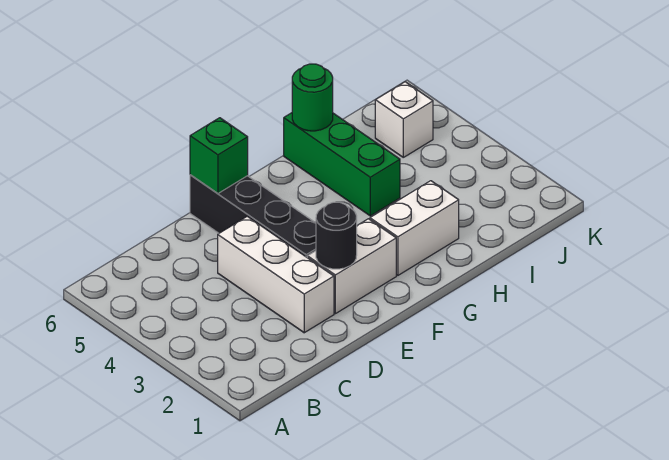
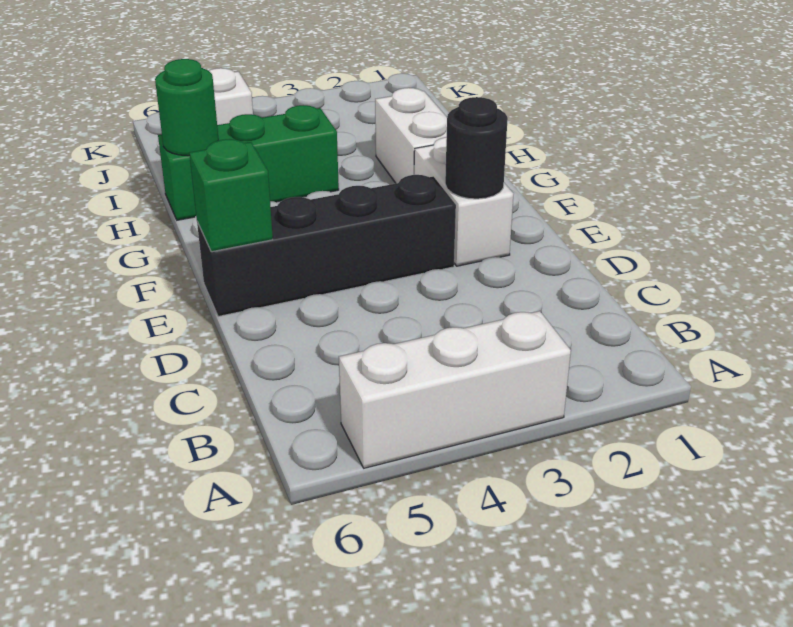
white 1x3 brick [218,216,334,333] -> white 1x3 brick moved to [339,311,571,468]

